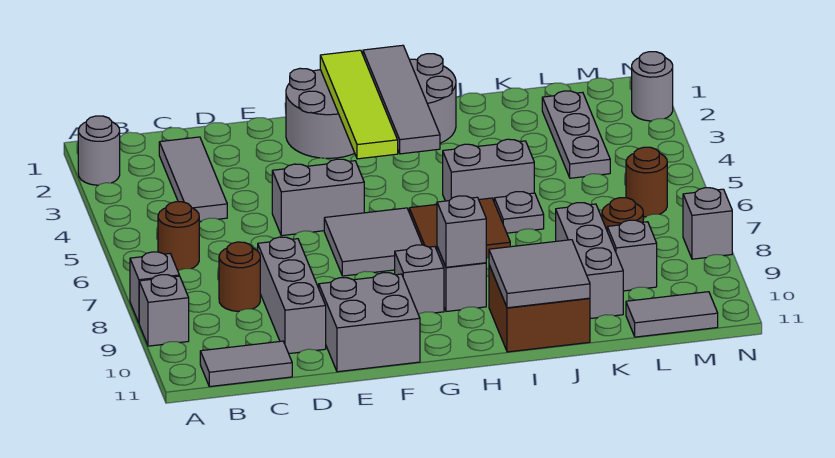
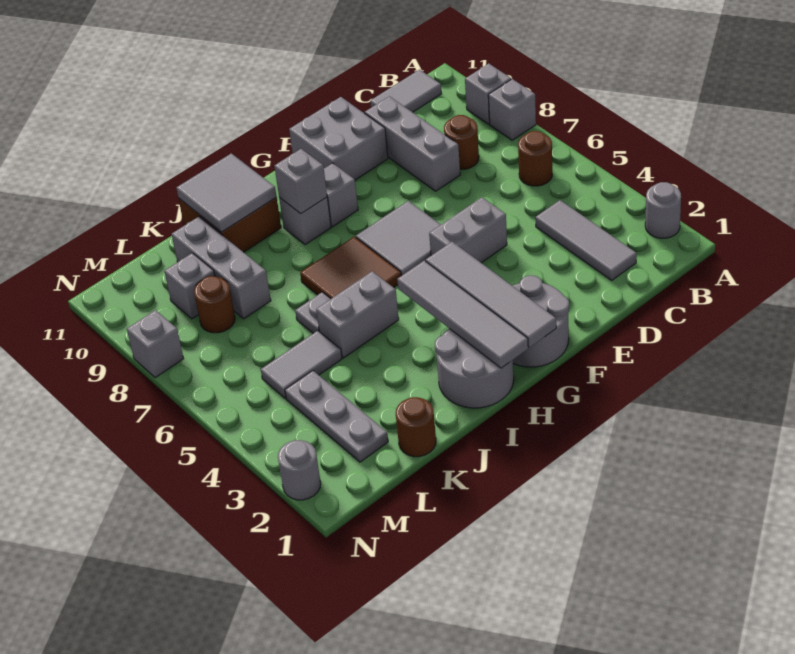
lime 1x4 tile [320,50,398,159] -> grey 1x4 tile [426,242,556,347]
grey 1x2 tile [626,292,718,337] -> grey 1x2 tile moved to [261,331,342,398]
brown 1x1 round brick [626,147,667,217] -> brown 1x1 round brick moved to [396,397,436,457]

